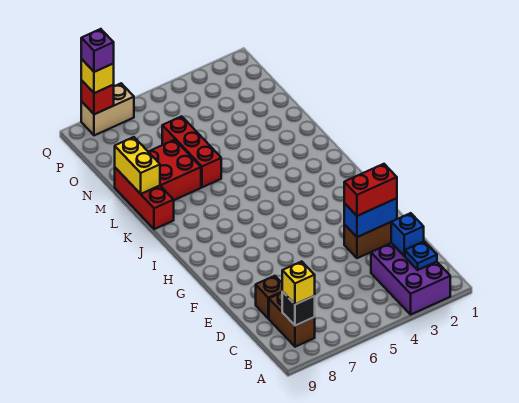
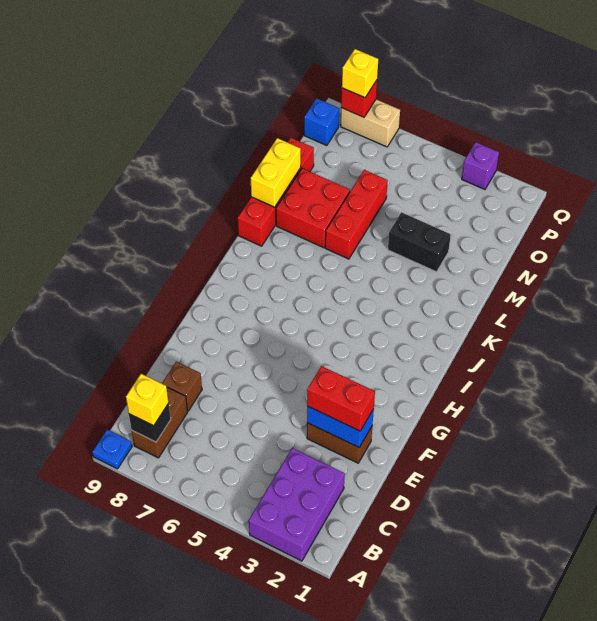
blue 1x1 plate [405,241,437,270] -> blue 1x1 plate moved to [92,430,132,469]
blue 1x1 brick [391,213,424,256] -> blue 1x1 brick moved to [304,98,339,146]
red 1x3 brick [115,168,174,229] -> red 1x4 brick [238,138,314,246]
none -> black 1x2 brick [388,212,451,272]
purple 1x1 brick [81,29,114,72] -> purple 1x1 brick moved to [462,142,499,189]

